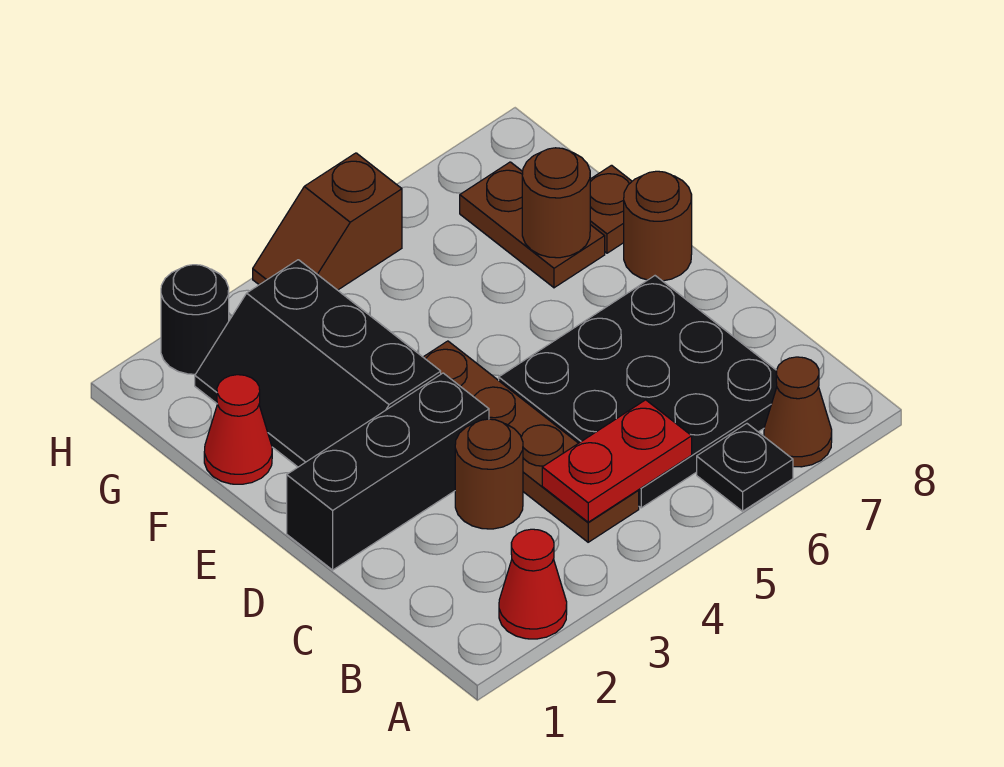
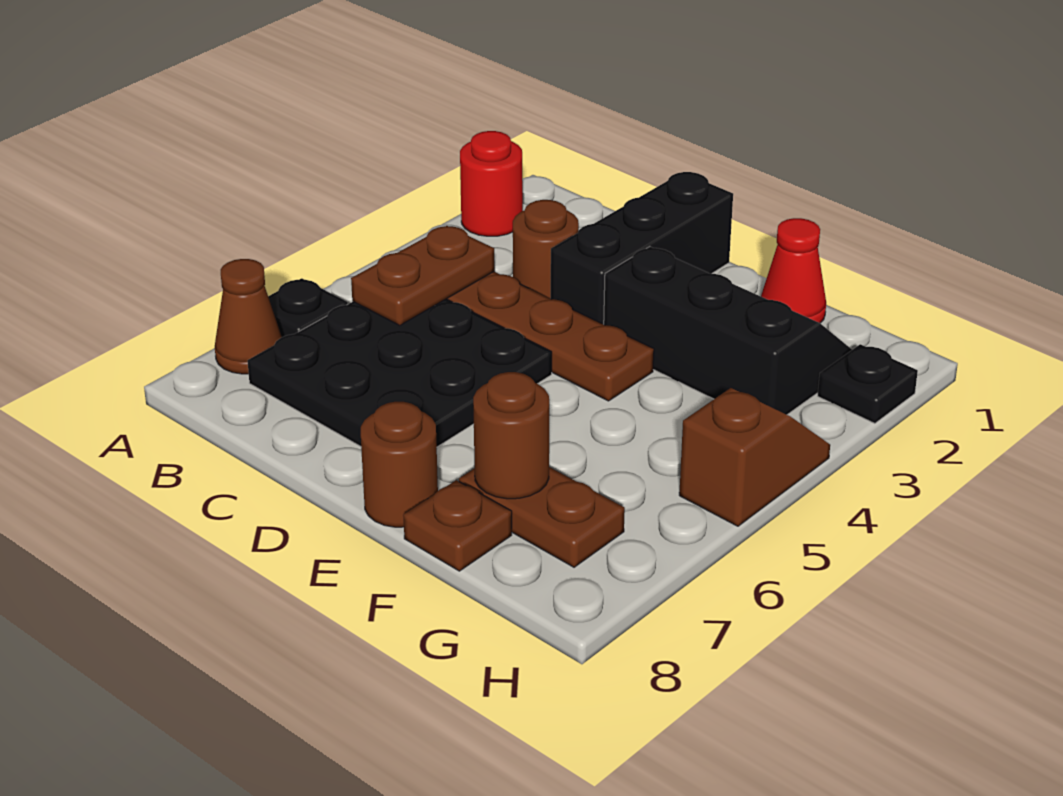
red 1x1 cone [499,529,567,639] -> red 1x1 round brick [460,131,523,236]
red 1x2 plate [542,400,692,522] -> brown 1x2 plate [351,226,495,325]
black 1x1 round brick [161,265,229,374] -> black 1x1 plate [818,344,918,423]

